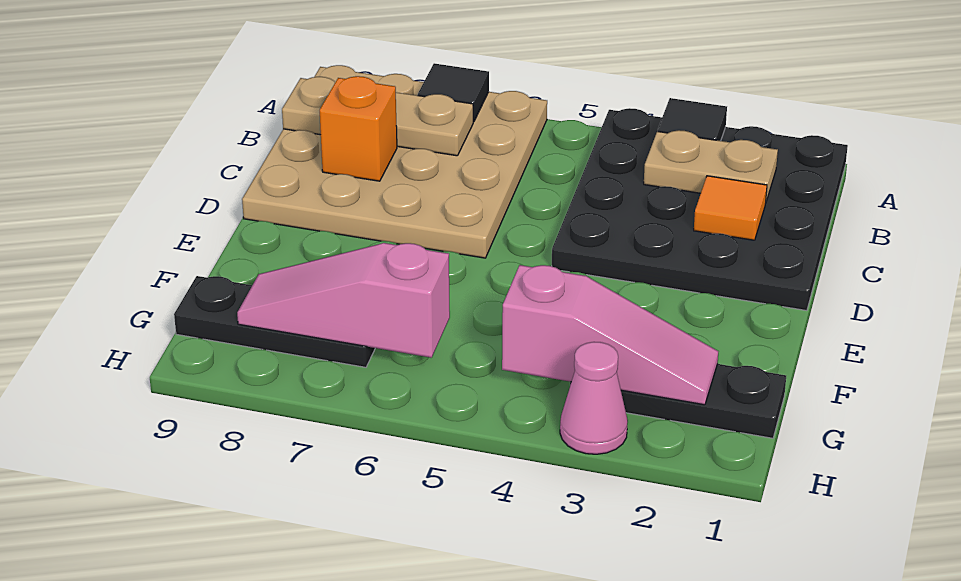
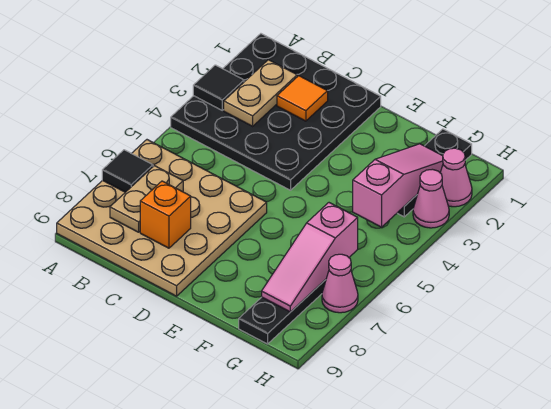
tan 1x3 plate [282,77,473,156] -> tan 1x2 plate [110,166,183,232]
none -> pink 1x1 cone [440,148,472,207]
none -> pink 1x1 cone [322,254,358,313]

